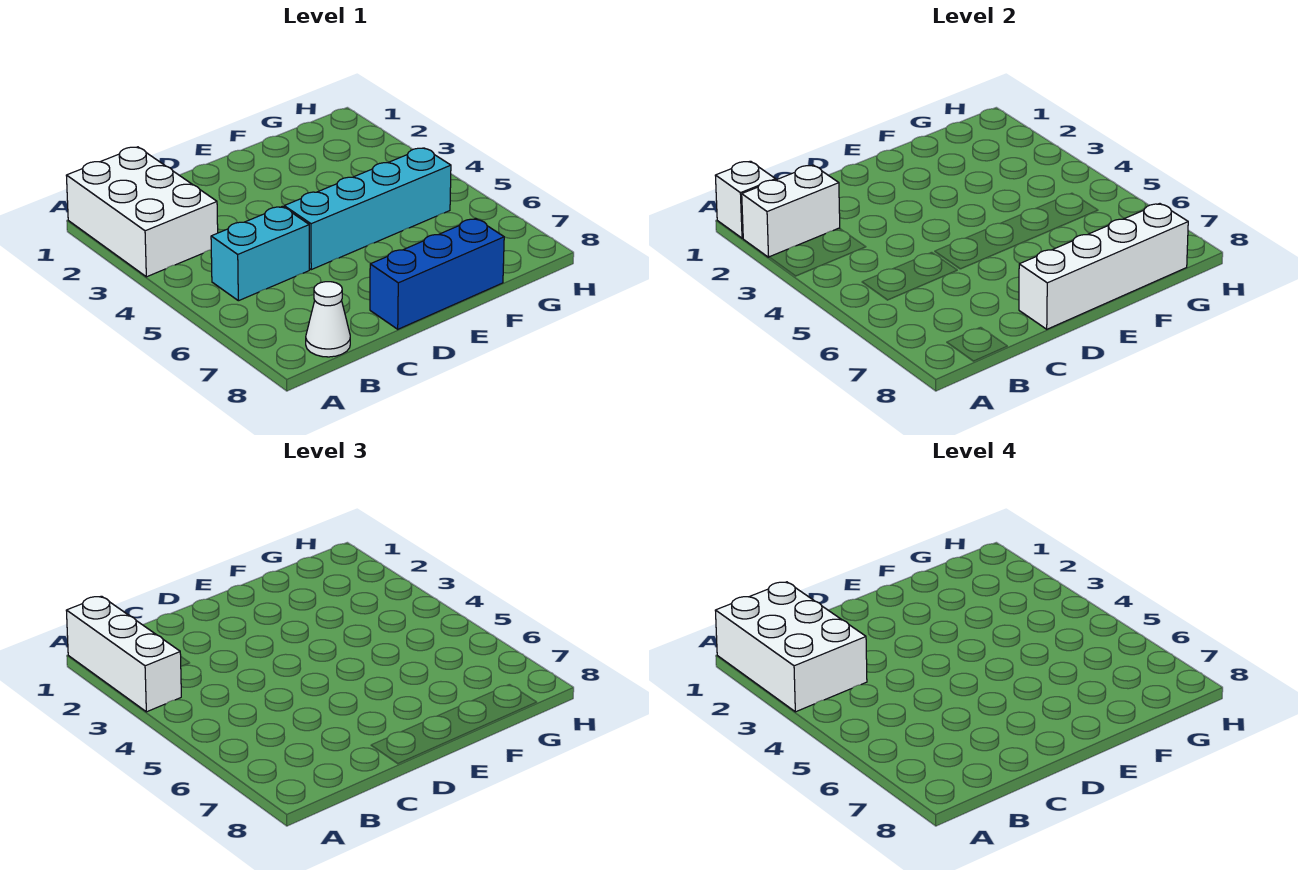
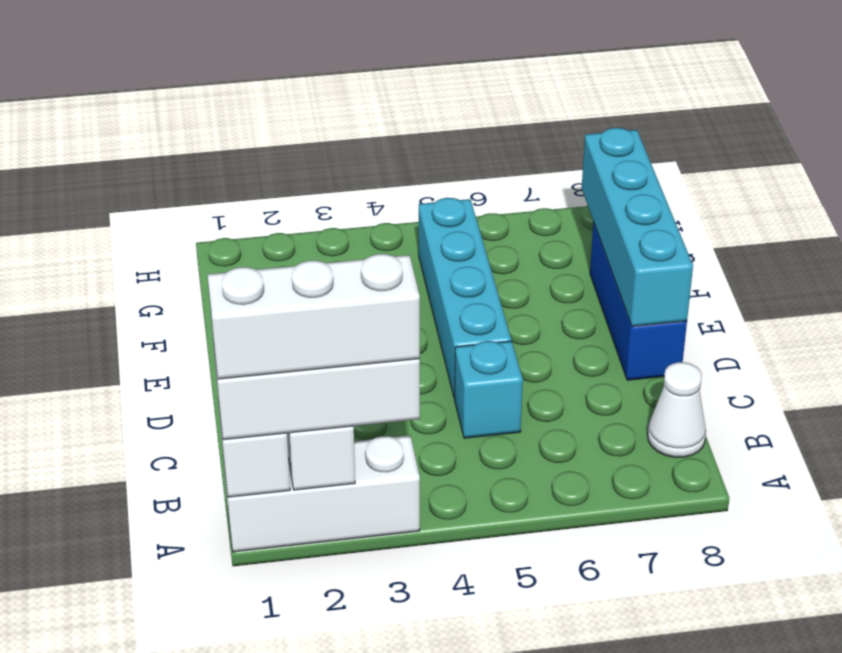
white 2x3 brick [66,147,218,277] -> white 1x3 brick [223,435,420,552]
white 2x3 brick [715,582,867,712] -> white 1x3 brick [208,254,420,379]
cyan 1x2 brick [211,206,309,301] -> cyan 1x1 brick [455,341,523,438]
white 1x4 brick [1019,204,1188,329] -> cyan 1x4 brick [582,128,693,327]

